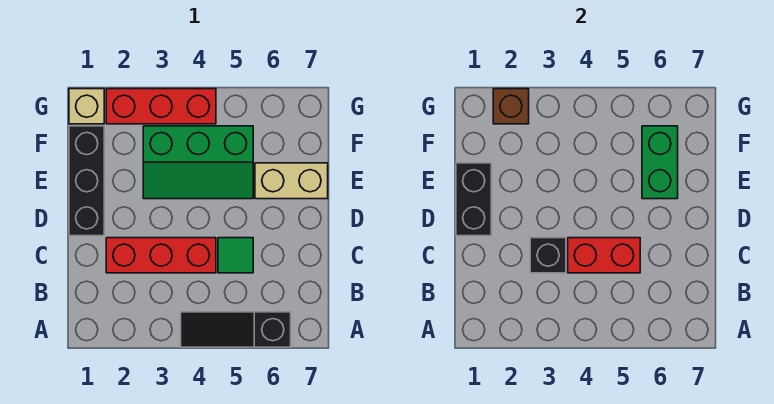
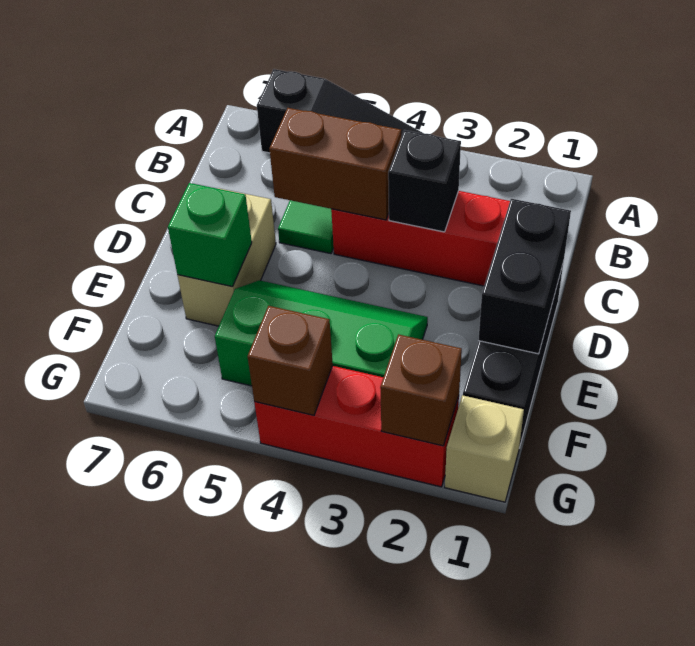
red 1x2 brick [568,238,640,273] -> brown 1x2 brick [269,108,401,220]
tan 1x2 brick [255,163,328,199] -> tan 1x2 brick turned to [178,188,276,326]
green 1x2 brick [642,126,678,199] -> green 1x1 brick [168,183,252,287]
none -> brown 1x1 brick [248,306,333,415]

